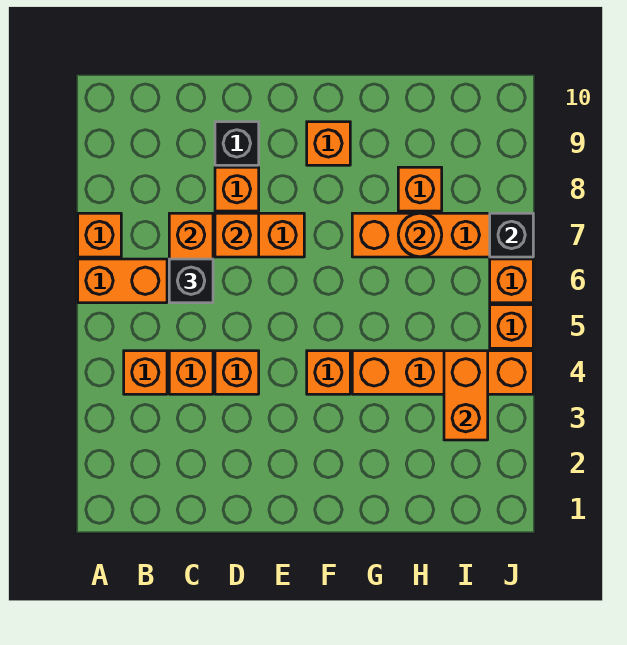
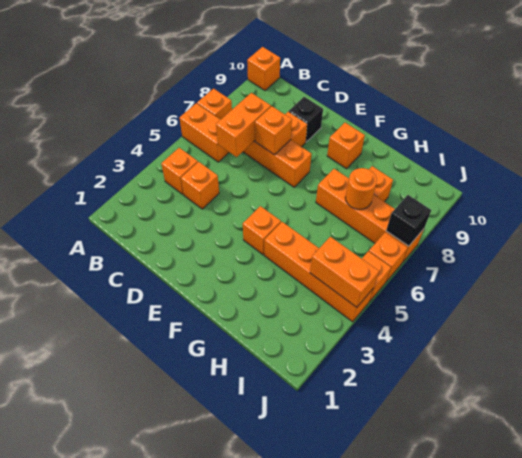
black 1x1 brick [169,259,213,303] -> none
orange 1x1 brick [215,351,259,394] -> orange 1x1 brick moved to [247,47,280,90]
orange 1x2 brick [444,351,488,440] -> orange 1x2 brick turned to [310,237,379,307]

